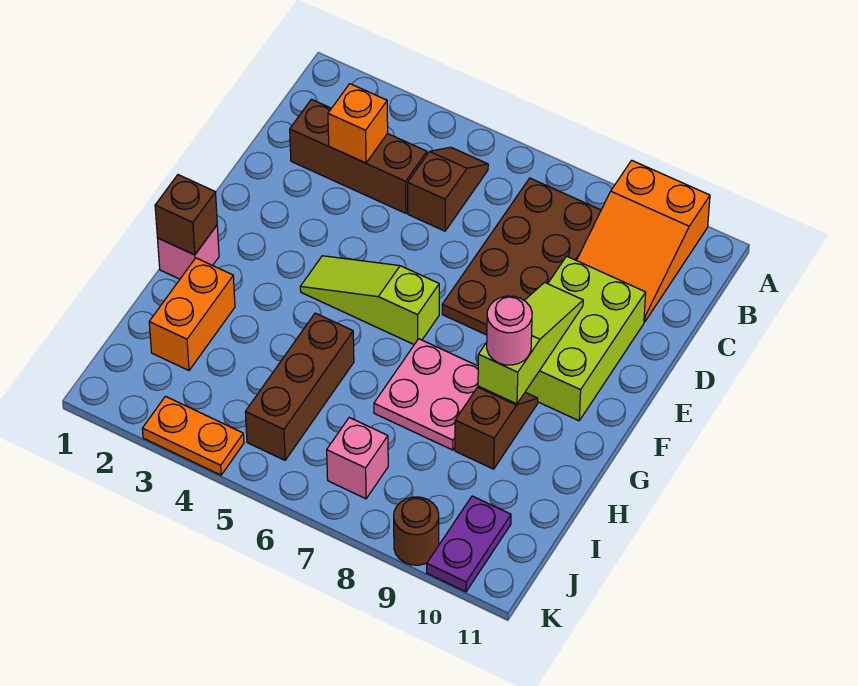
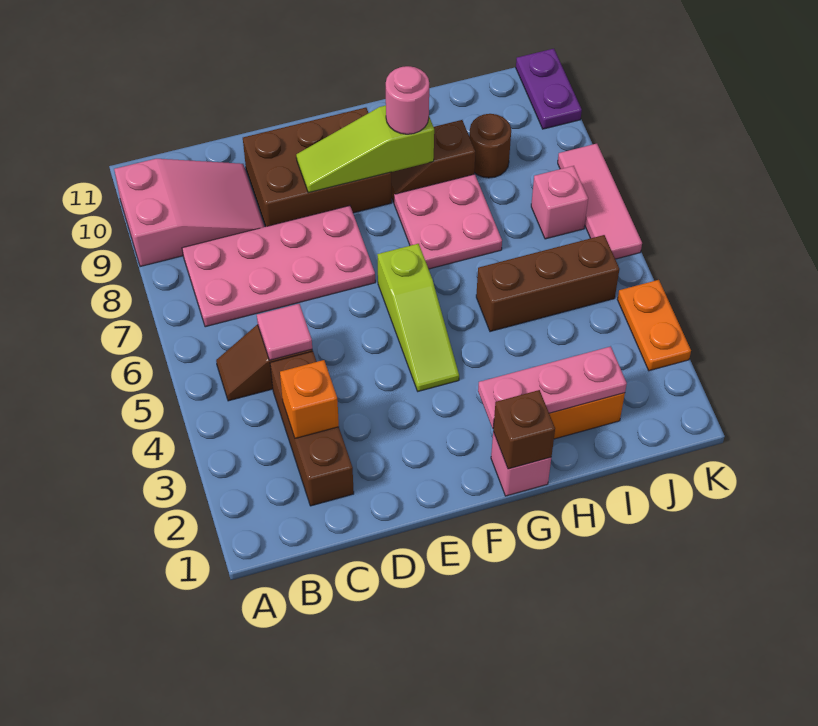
orange 2x3 slope [577,160,710,322] -> pink 2x3 slope [114,159,265,267]
brown 2x4 plate [442,178,601,335] -> pink 2x4 plate [182,206,375,327]
none -> pink 1x1 tile [257,304,312,360]
lime 2x3 brick [526,256,646,421] -> brown 2x3 brick [243,108,392,227]
none -> pink 1x3 plate [478,346,627,428]
purple 1x2 plate [427,496,511,592] -> purple 1x2 plate turned to [516,49,582,129]
none -> pink 1x3 tile [558,144,642,259]
brown 1x1 round brick [394,497,439,565] -> brown 1x1 round brick moved to [469,114,511,178]

